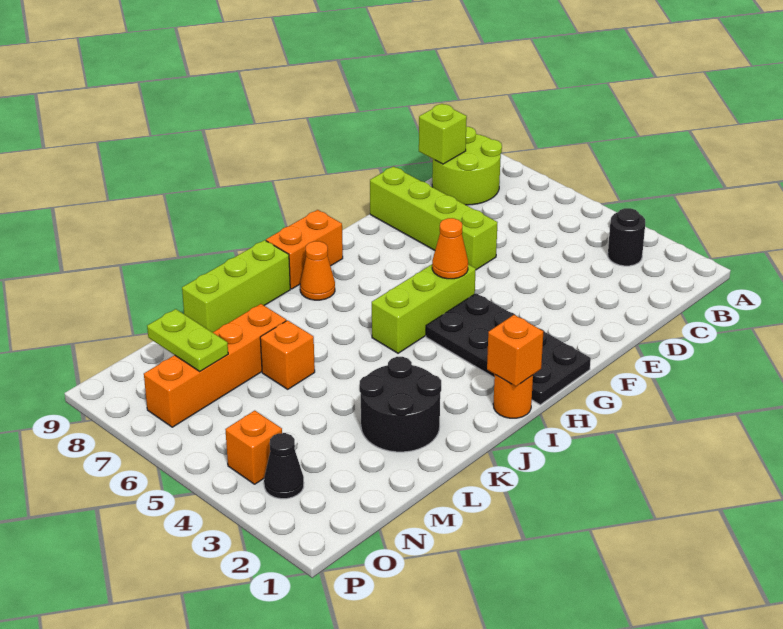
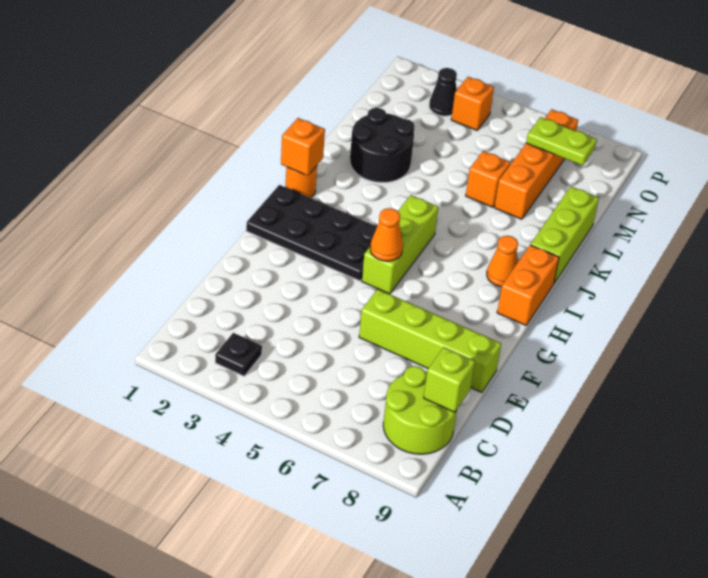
black 1x1 round brick [608,208,645,266] -> black 1x1 plate [215,333,262,376]

